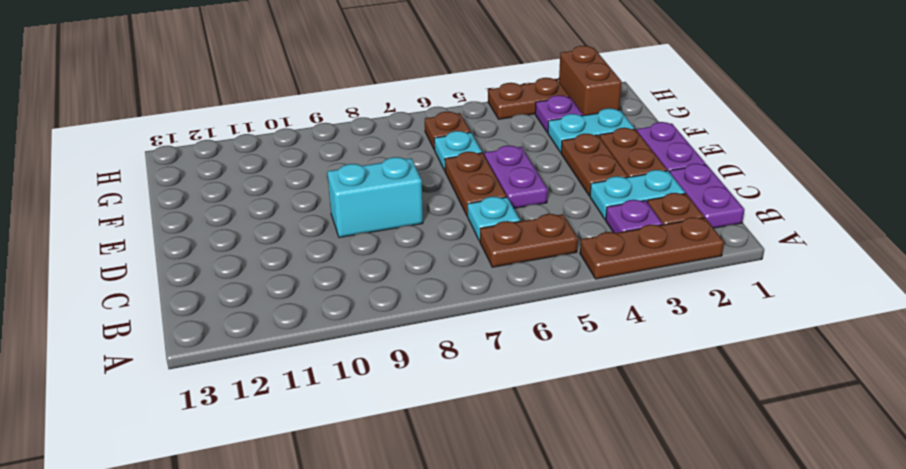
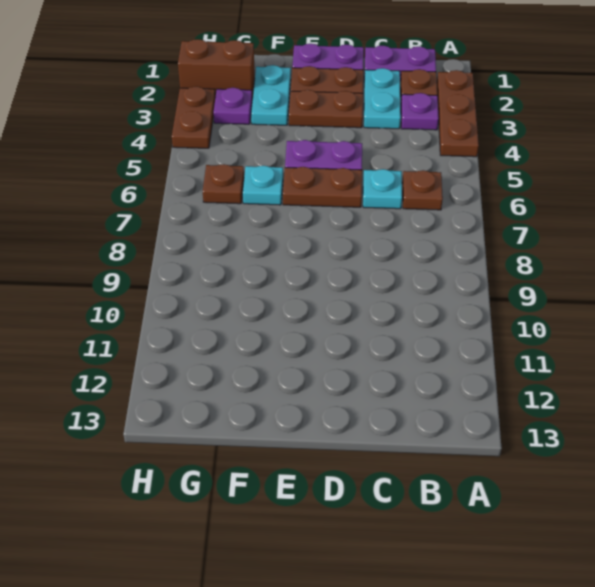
brown 1x2 plate [480,214,578,267] -> brown 1x1 plate [402,170,443,210]
cyan 1x2 brick [327,157,423,237] -> none

